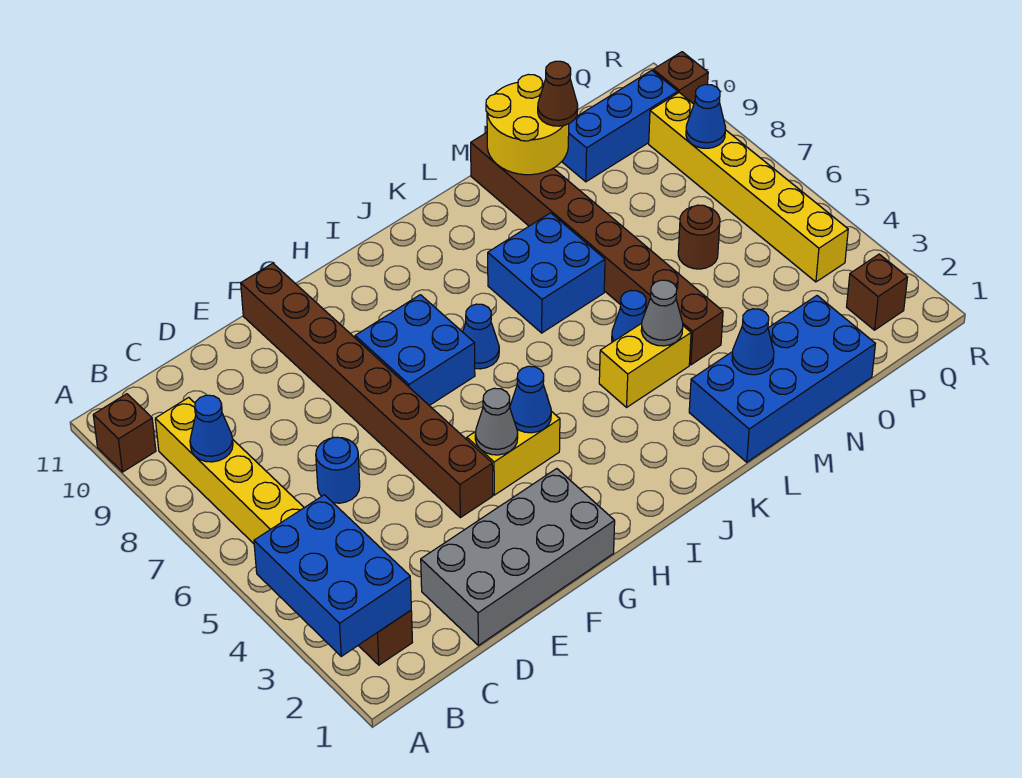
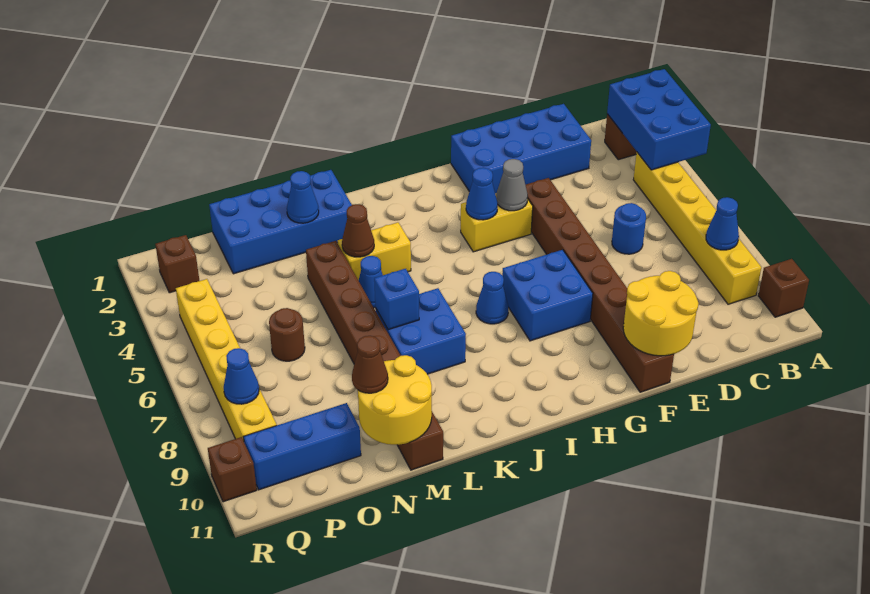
grey 2x4 brick [421,469,615,645] -> blue 2x4 brick [451,104,591,193]
none -> yellow 2x2 round brick [623,271,698,356]
grey 1x1 cone [641,280,683,346] -> brown 1x1 cone [342,204,374,257]
none -> blue 1x1 brick [374,269,419,330]

